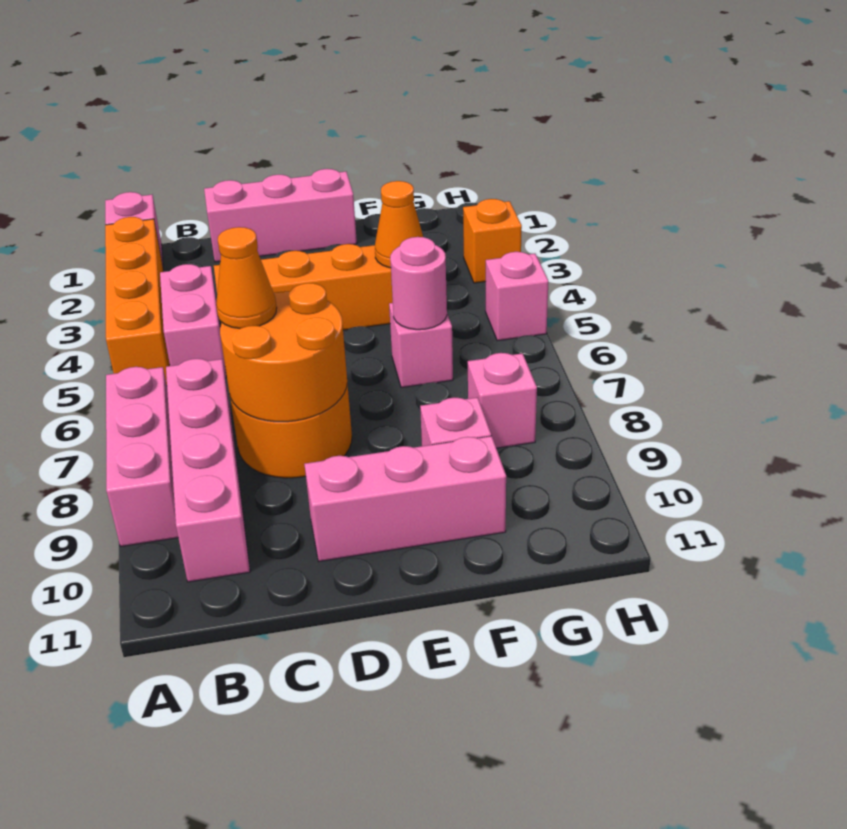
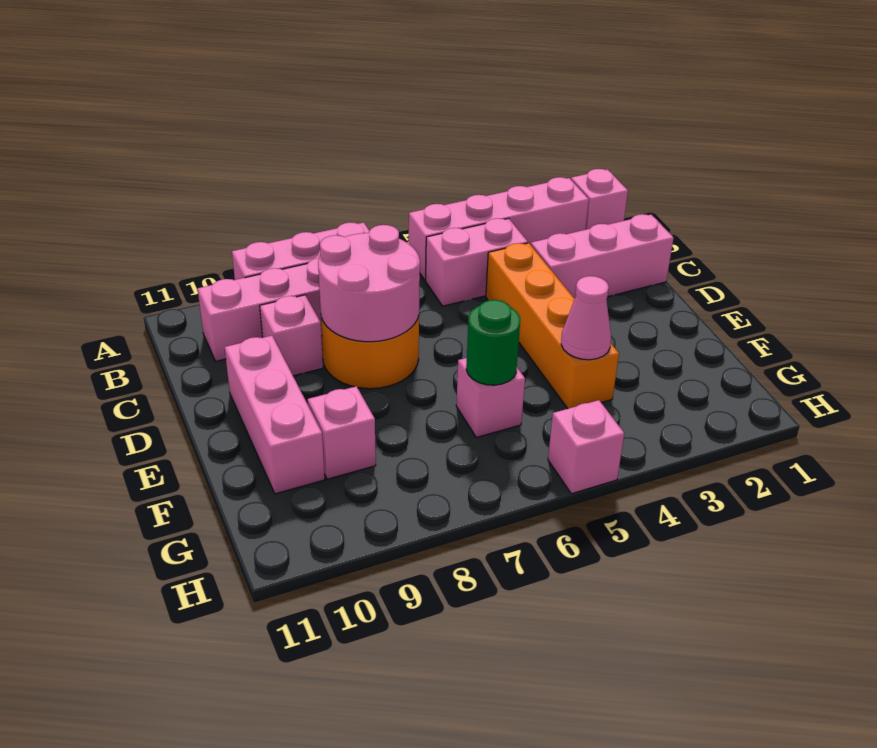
orange 1x4 brick [105,217,170,385] -> pink 1x4 brick [409,177,589,280]
pink 1x3 brick [204,169,357,262] -> pink 1x3 brick turned to [531,214,674,299]
orange 2x2 round brick [220,283,347,422] -> pink 2x2 round brick [318,225,420,342]
orange 1x1 cone [216,227,277,328] -> none
orange 1x1 cone [375,181,423,268] -> pink 1x1 cone [561,276,611,360]
pink 1x1 round brick [390,237,447,330] -> green 1x1 round brick [466,300,520,385]
pink 1x1 brick [468,353,537,448] -> pink 1x1 brick moved to [260,295,323,376]
orange 1x1 brick [463,199,522,283] -> none

